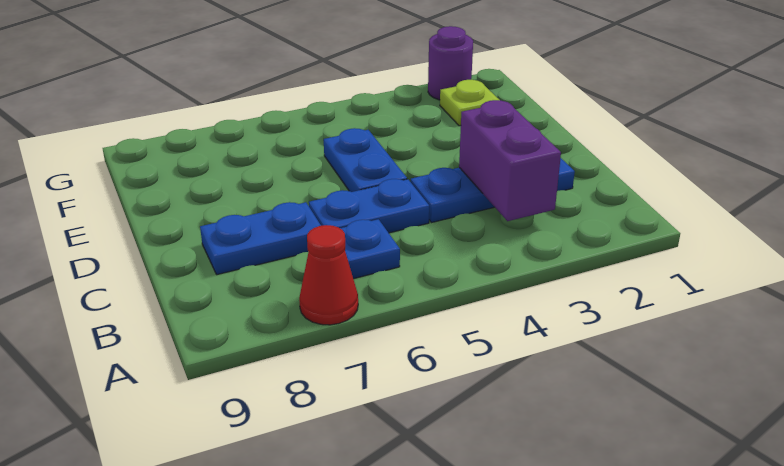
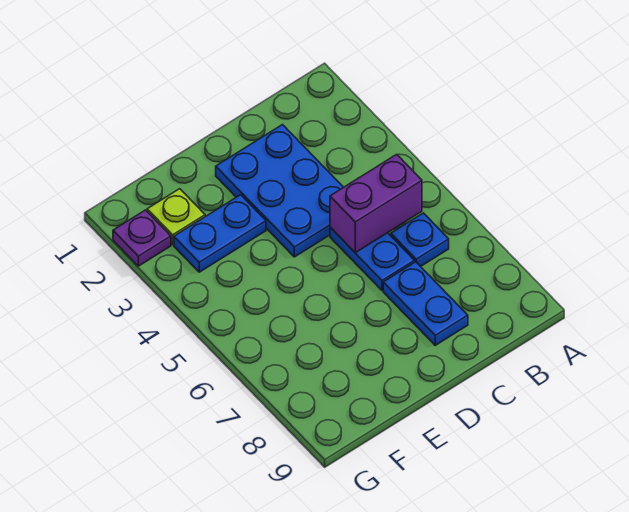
red 1x1 cone [299,225,358,325] -> none
purple 1x2 brick [459,100,561,221] -> purple 1x2 brick moved to [330,154,422,253]
blue 1x3 plate [411,158,575,223] -> blue 2x3 plate [216,125,343,257]
blue 1x2 plate [324,128,407,192] -> blue 1x2 plate moved to [174,195,266,272]
purple 1x1 round brick [428,26,473,100] -> purple 1x1 plate [113,210,171,266]

